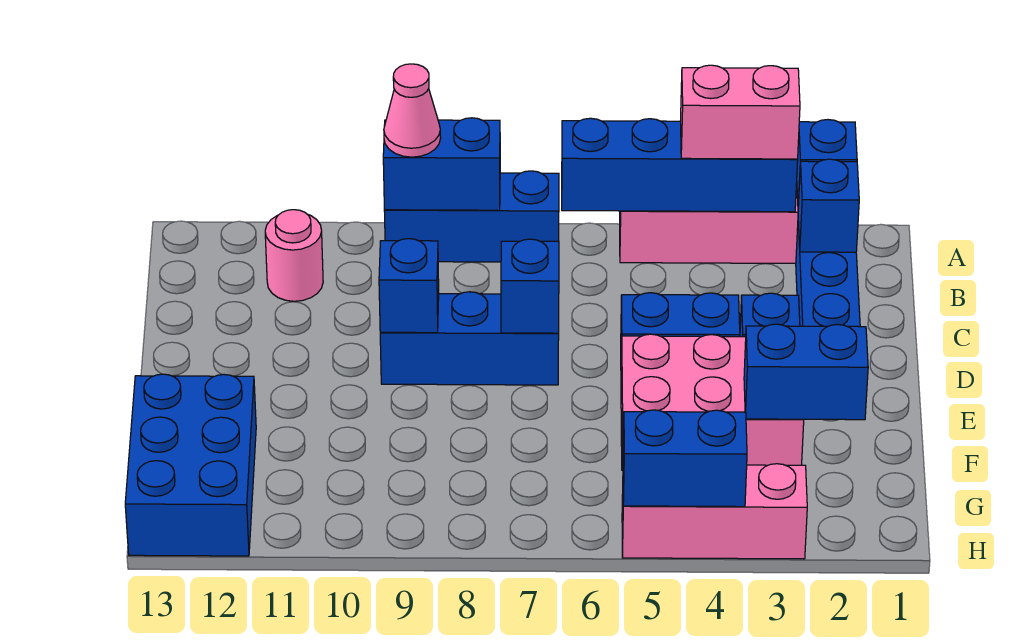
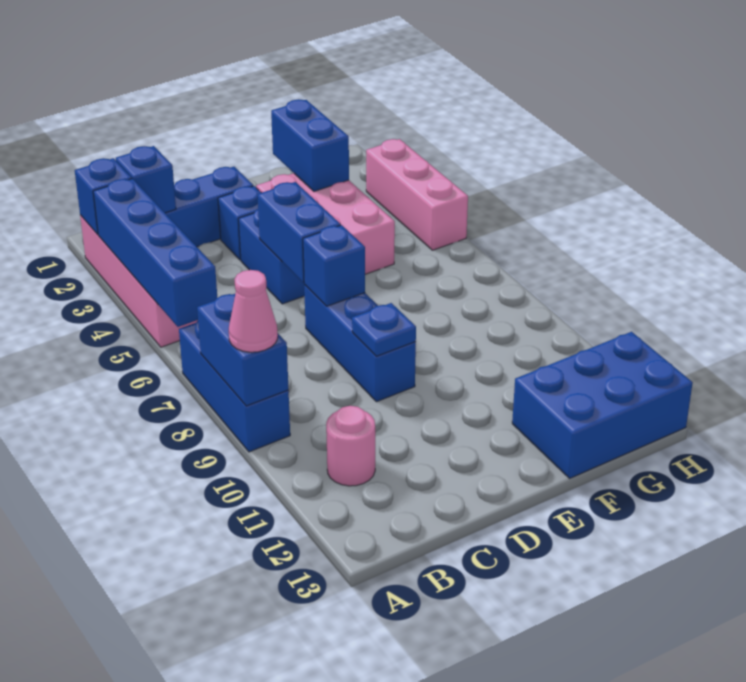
pink 1x2 brick [681,65,800,159] -> none
blue 1x1 brick [379,239,439,333] -> blue 1x1 plate [352,303,416,356]
blue 1x2 brick [623,410,747,507] -> blue 1x2 brick moved to [257,182,341,283]

